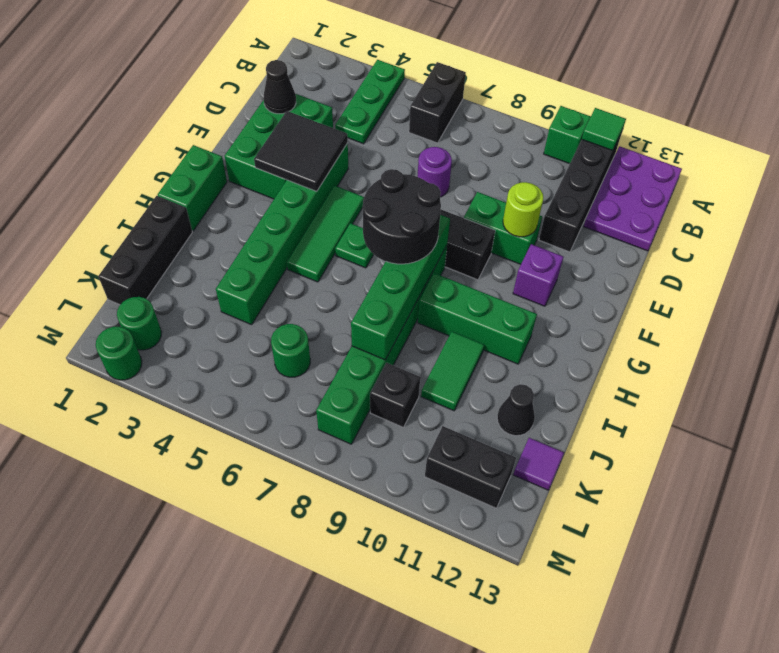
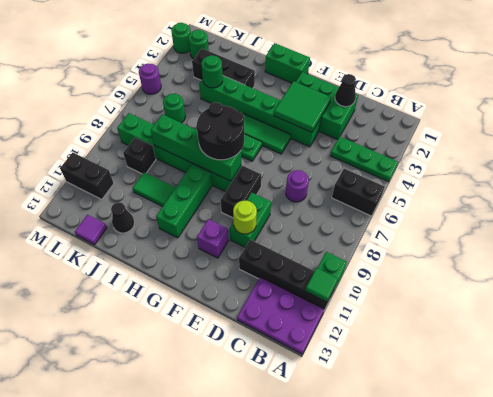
black 2x2 tile [254,111,348,191] -> green 2x2 tile [274,81,331,132]
black 1x3 brick [98,196,192,305] -> black 1x3 brick moved to [192,48,255,88]
none -> green 1x1 round brick [201,55,223,88]
black 1x2 brick [425,426,516,508] -> black 1x2 brick turned to [60,153,114,199]
none -> purple 1x1 round brick [139,63,161,94]

